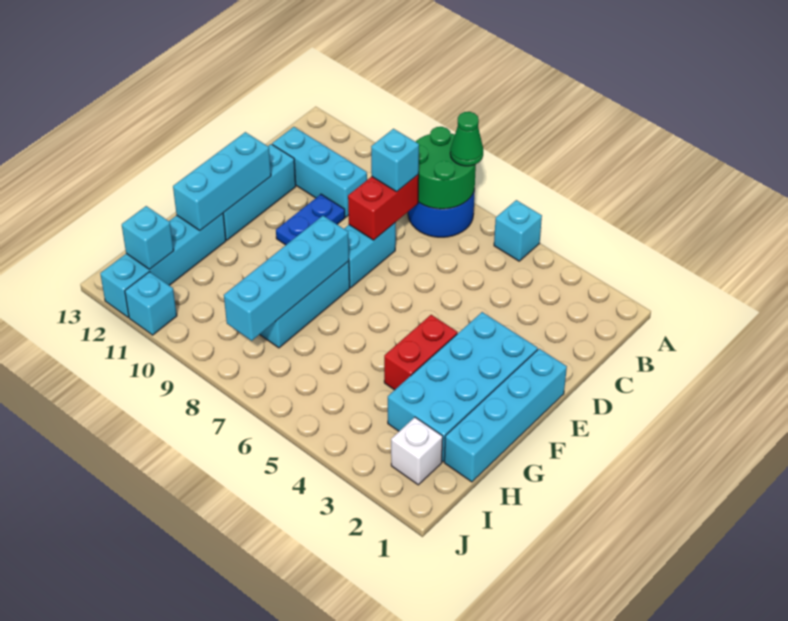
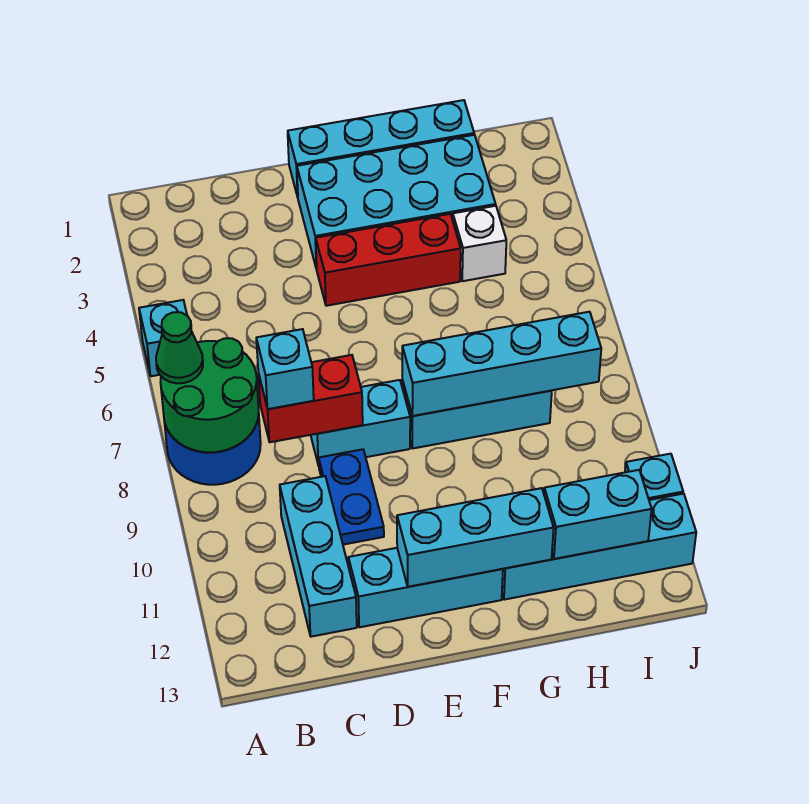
blue 1x2 plate [276,194,345,245] -> blue 1x2 plate turned to [319,449,384,545]
red 1x2 brick [384,315,458,390] -> red 1x3 brick [316,214,461,306]
white 1x1 brick [391,417,443,485] -> white 1x1 brick moved to [453,206,506,281]
cyan 1x1 brick [122,206,174,269] -> cyan 1x2 brick [544,470,652,559]

